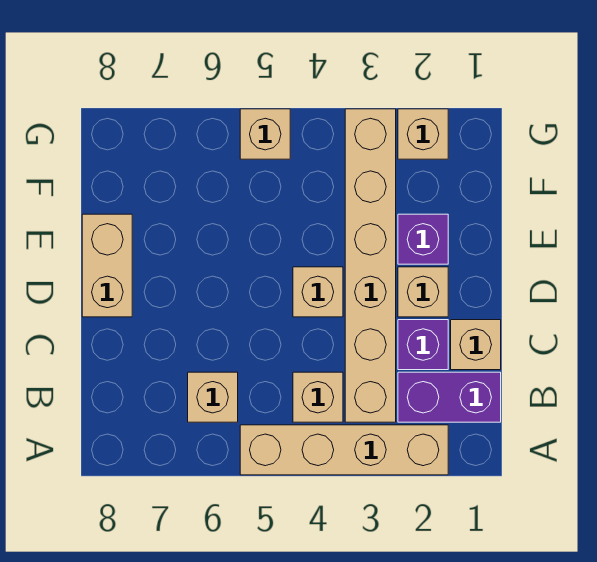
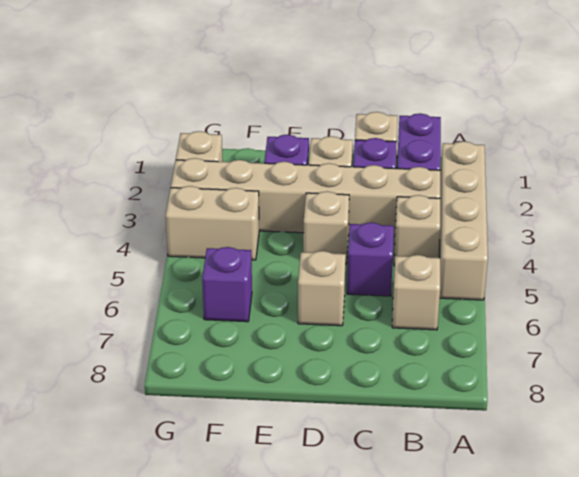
none -> purple 1x1 brick [347,222,394,296]
tan 1x2 brick [82,214,132,317] -> tan 1x2 brick moved to [166,186,259,260]
none -> purple 1x1 brick [202,247,252,322]
tan 1x1 brick [240,109,290,159] -> tan 1x1 brick moved to [298,251,346,326]

